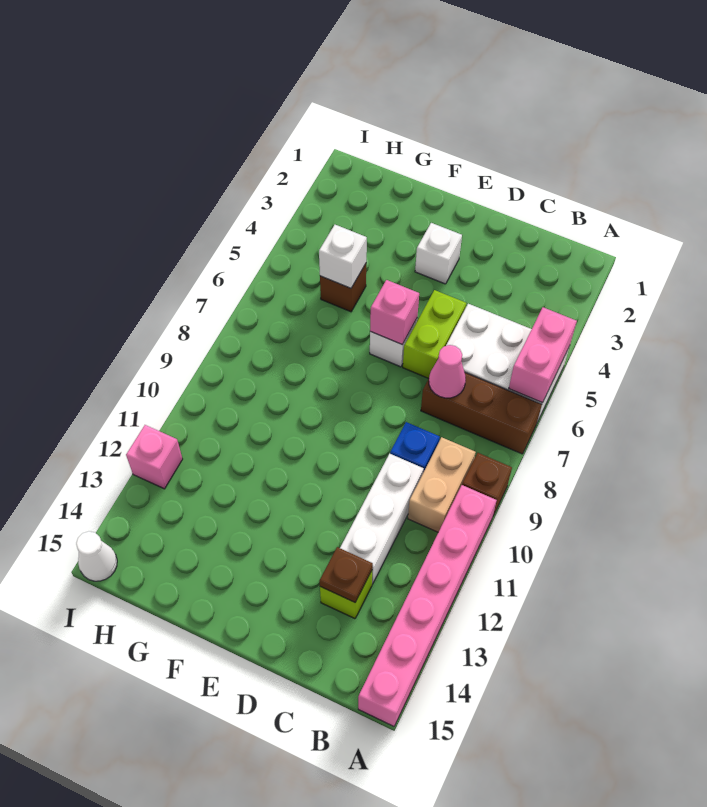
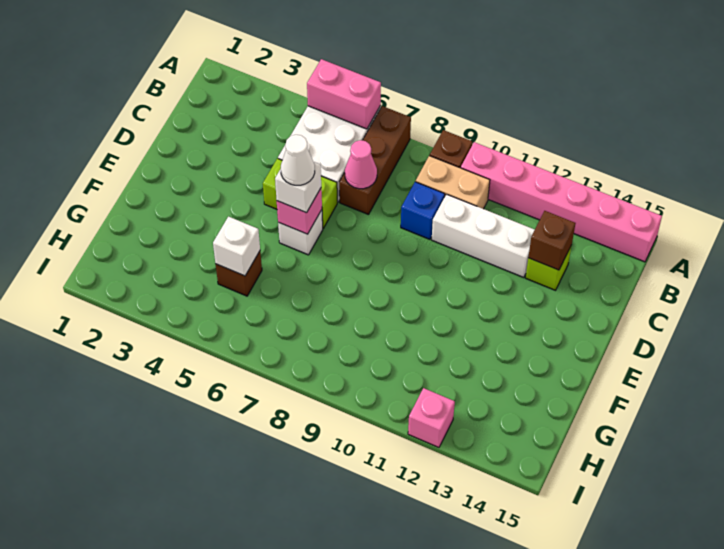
brown 1x1 plate [319,547,373,602] -> brown 1x1 brick [528,211,575,270]
white 1x1 brick [415,223,462,284] -> white 1x1 brick moved to [275,162,321,213]
white 1x1 cone [76,531,117,581] -> white 1x1 cone moved to [281,135,315,185]

